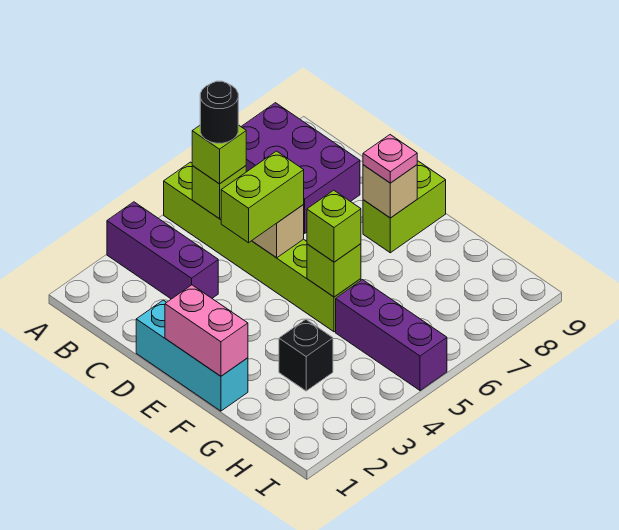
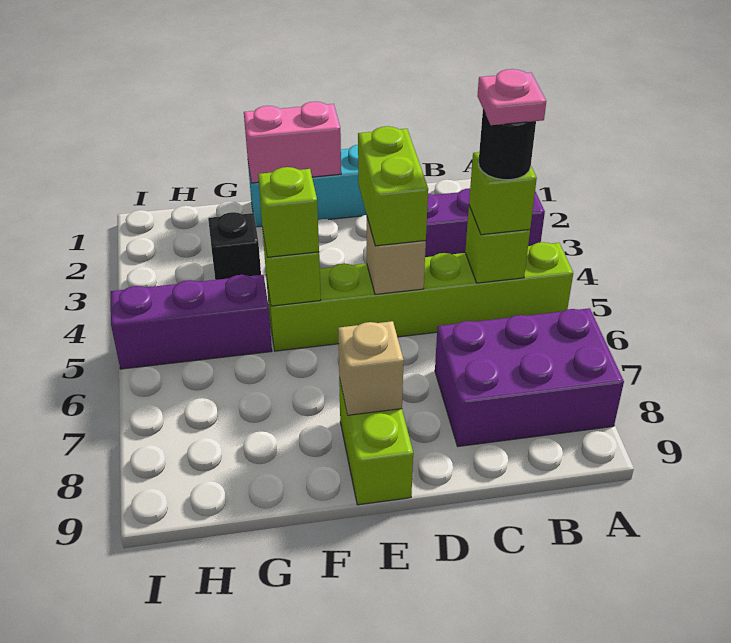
pink 1x1 plate [363,135,417,183] -> pink 1x1 plate moved to [478,69,546,125]

